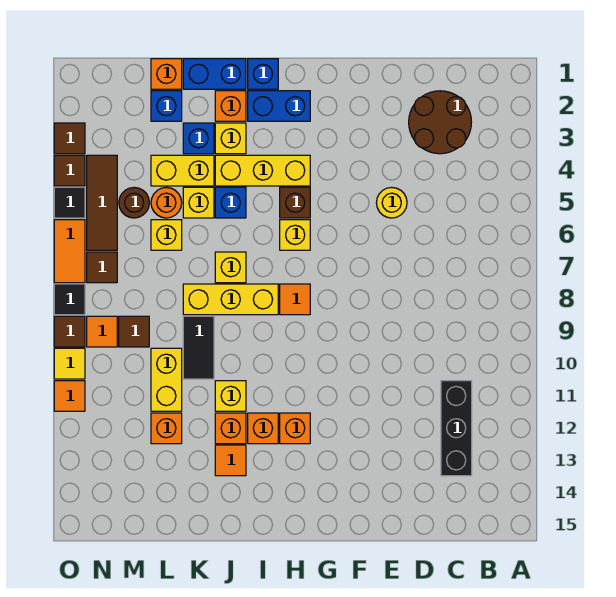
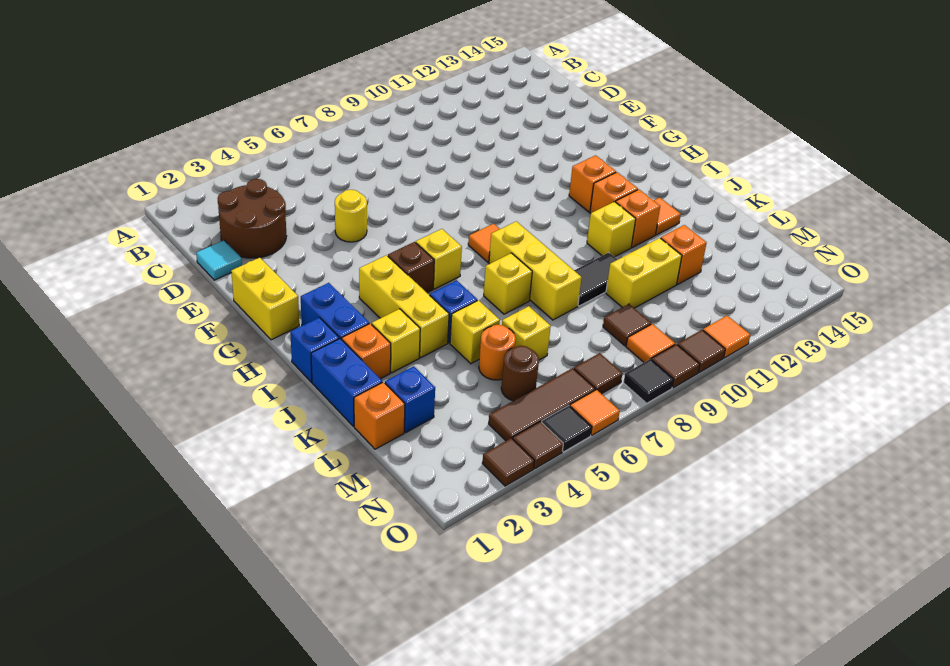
black 1x3 brick [441,381,472,476] -> none
none -> cyan 1x1 tile [196,240,242,280]
blue 1x1 brick [183,123,214,154] -> none
yellow 1x2 brick [151,155,214,186] -> yellow 1x2 brick moved to [231,257,299,340]
orange 1x2 tile [54,220,85,283] -> orange 1x1 tile [570,390,620,435]
yellow 1x1 tile [54,348,85,379] -> brown 1x1 tile [678,330,725,372]

